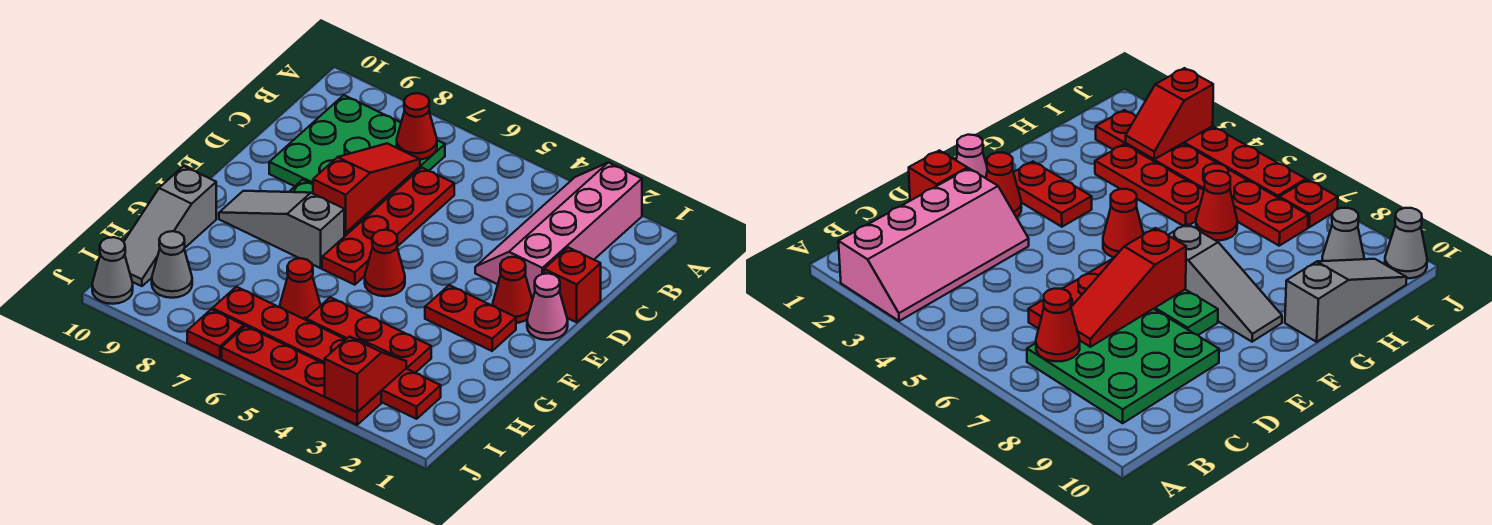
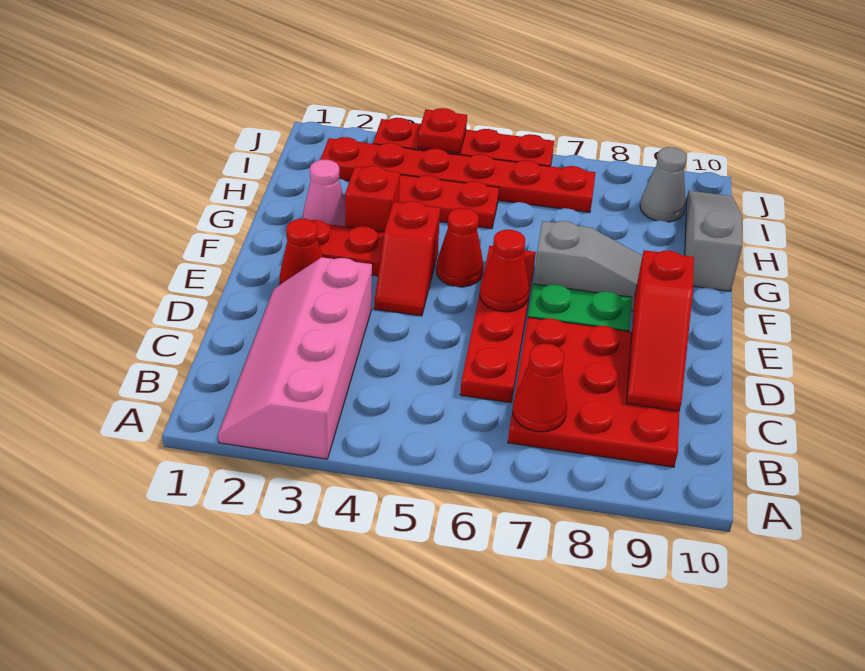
pink 2x4 slope [475,163,642,300] -> pink 2x4 slope turned to [218,257,372,459]
green 3x3 plate [269,95,445,213] -> red 3x3 plate [508,317,679,467]
red 1x3 slope [313,143,420,233] -> red 1x3 slope moved to [627,250,694,411]
red 1x1 brick [544,247,601,322] -> red 1x1 brick moved to [345,166,400,232]
pink 1x1 cone [527,273,568,340] -> pink 1x1 cone moved to [303,160,345,226]
red 1x1 cone [280,258,320,320] -> red 1x1 cone moved to [480,230,529,312]
red 1x2 slope [325,337,406,412] -> red 1x2 slope moved to [374,201,440,316]
red 1x1 plate [187,309,244,359] -> red 1x1 plate moved to [418,108,467,153]
grey 1x1 cone [92,237,133,304] -> none

